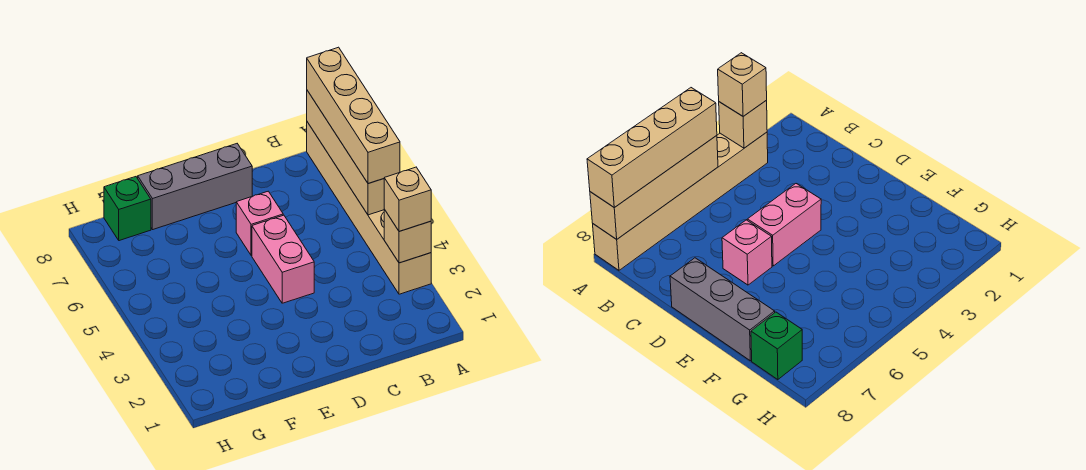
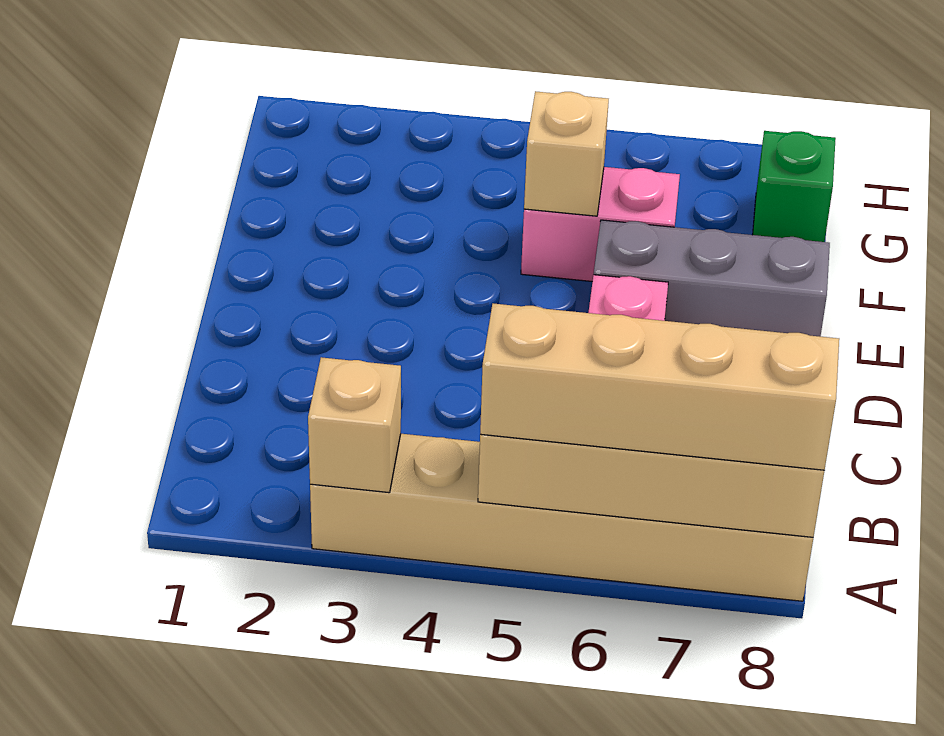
tan 1x1 brick [384,167,431,231] -> tan 1x1 brick moved to [524,91,609,216]
pink 1x2 brick [252,215,314,303] -> pink 1x2 brick moved to [521,167,680,282]
grey 1x3 brick [138,144,252,230] -> grey 1x3 brick turned to [594,220,830,337]

